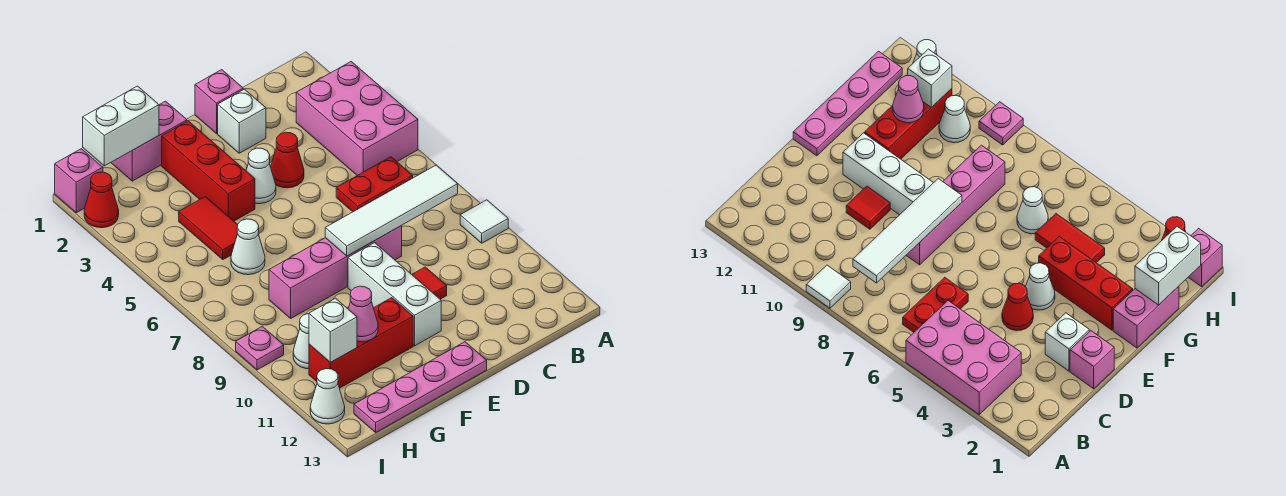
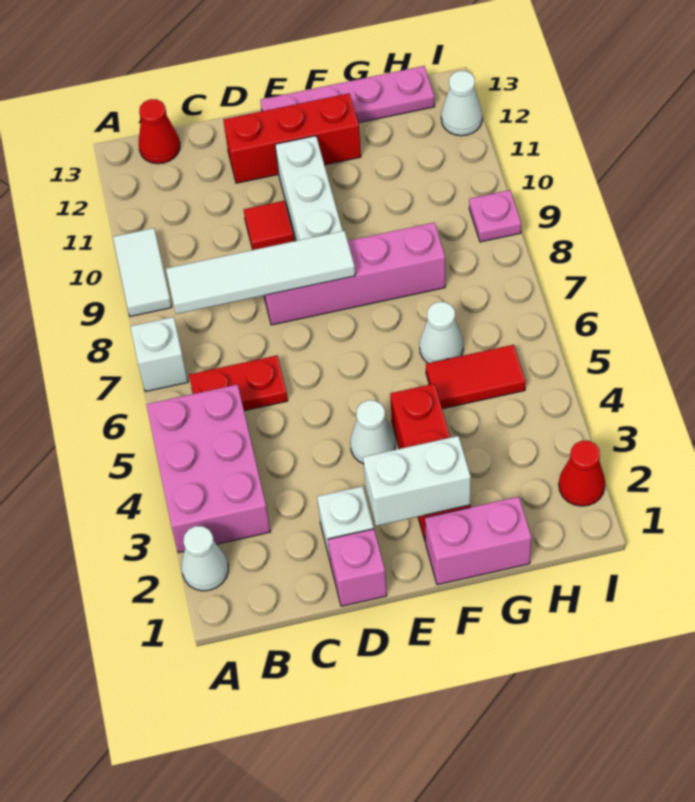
white 1x1 tile [460,200,508,243] -> white 1x2 tile [113,228,172,316]
red 1x1 cone [271,132,304,188] -> red 1x1 cone moved to [139,99,180,164]
red 1x3 brick [309,298,413,388] -> red 1x3 brick moved to [223,93,361,183]
white 1x2 brick [83,86,159,166] -> white 1x2 brick moved to [363,436,471,526]
red 1x2 tile [179,197,238,259] -> red 1x2 tile turned to [426,345,526,409]
pink 1x1 cone [348,286,378,342] -> none
white 1x1 cone [293,314,309,369] -> white 1x1 cone moved to [181,526,228,591]
white 1x1 brick [309,298,357,363] -> white 1x1 brick moved to [130,317,188,392]
pink 1x1 brick [55,149,103,213] -> none

